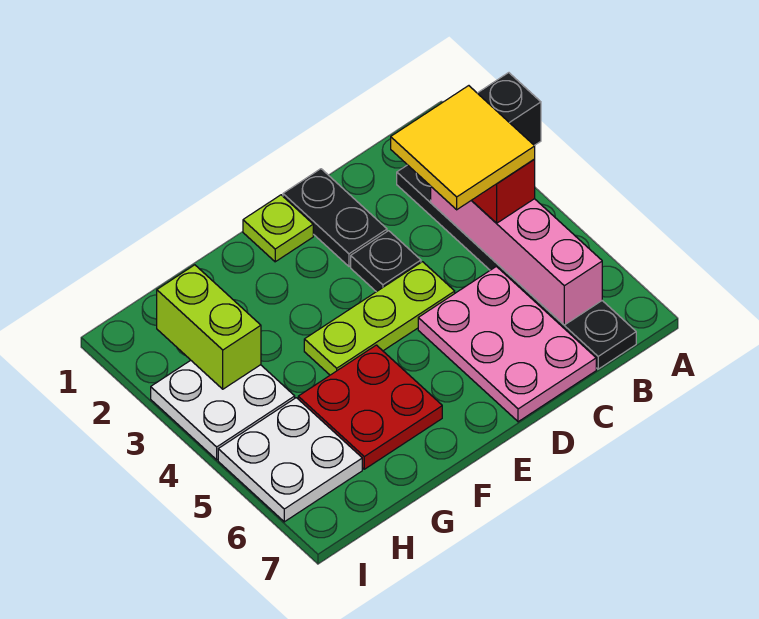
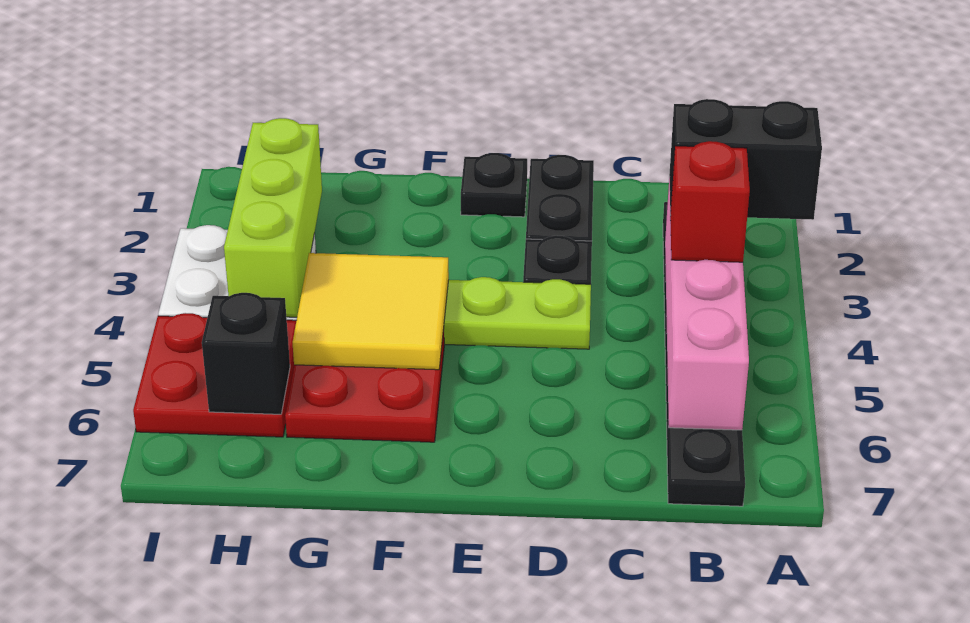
yellow 2x2 tile [391,86,535,210] -> yellow 2x2 tile moved to [293,253,449,370]
pink 2x3 plate [418,266,596,422] -> none
lime 1x1 plate [243,195,313,262] -> black 1x1 plate [461,153,527,217]
lime 1x2 brick [157,265,261,389] -> lime 1x3 brick [224,118,322,317]
white 2x2 plate [218,398,362,522] -> red 2x2 plate [133,313,296,437]
none -> black 1x1 brick [202,293,290,414]

